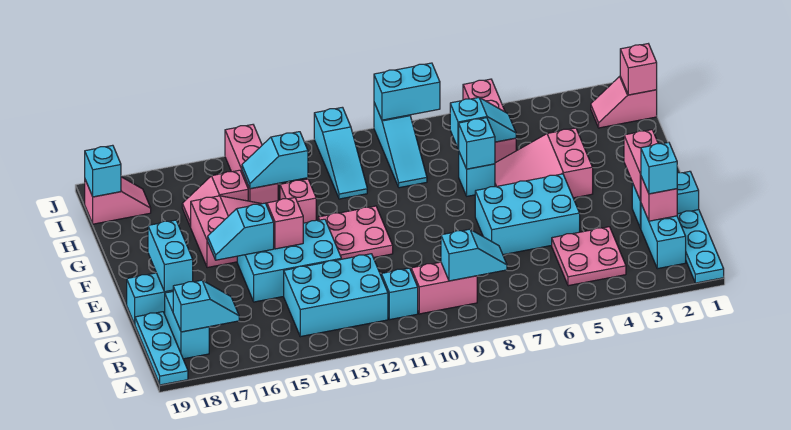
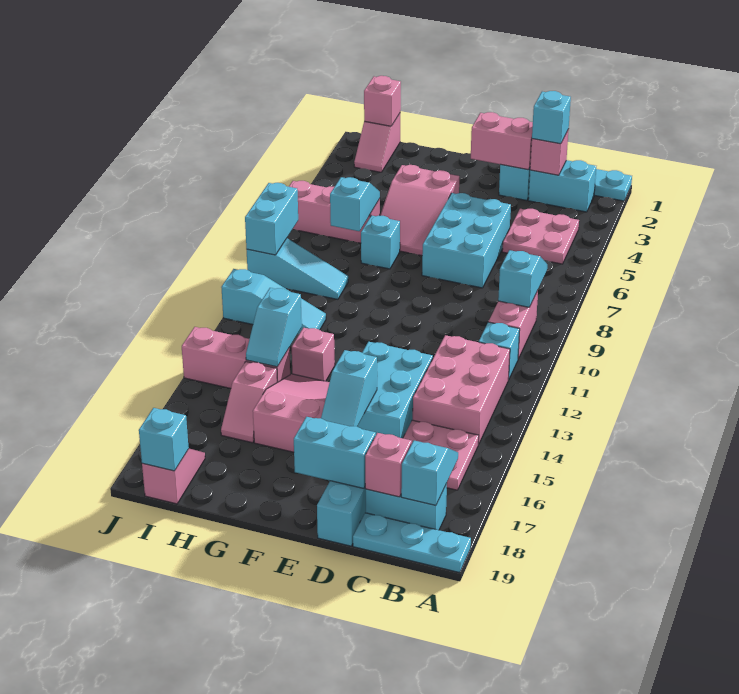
cyan 2x3 brick [284,254,388,337] -> pink 2x3 brick [413,335,510,444]
pink 2x2 plate [318,206,393,259] -> pink 2x2 plate moved to [403,420,479,490]
pink 1x1 brick [267,198,303,249] -> pink 1x1 brick moved to [365,433,412,497]
cyan 1x1 brick [459,118,495,169] -> none

